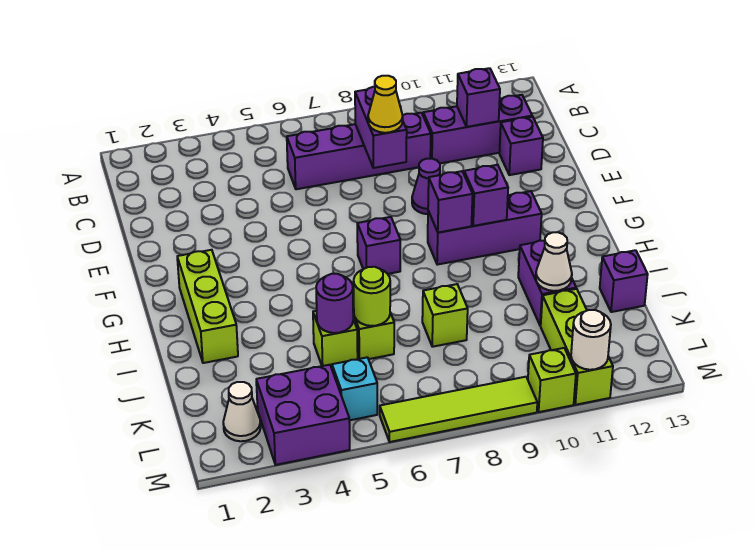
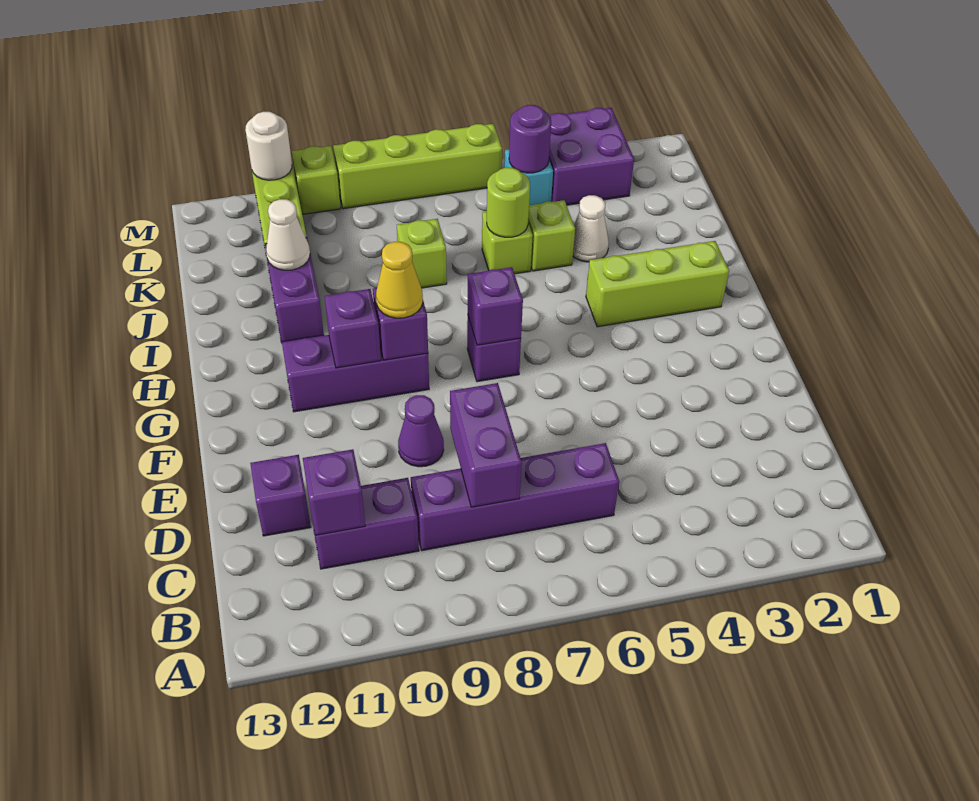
purple 1x3 brick [423,95,532,163] -> purple 1x2 brick [310,478,419,569]
yellow 1x1 cone [368,76,403,133] -> yellow 1x1 cone moved to [376,242,423,318]
lime 1x3 brick [177,250,238,363] -> lime 1x3 brick turned to [586,241,729,327]
purple 1x1 round brick [316,274,353,333] -> purple 1x1 round brick moved to [509,105,551,173]
purple 1x1 brick [600,250,648,312] -> purple 1x1 brick moved to [468,267,523,345]
white 1x1 cone [223,382,261,441] -> white 1x1 cone moved to [573,195,609,262]
lime 1x4 tile [380,377,537,442] -> lime 1x4 brick [333,124,502,209]

